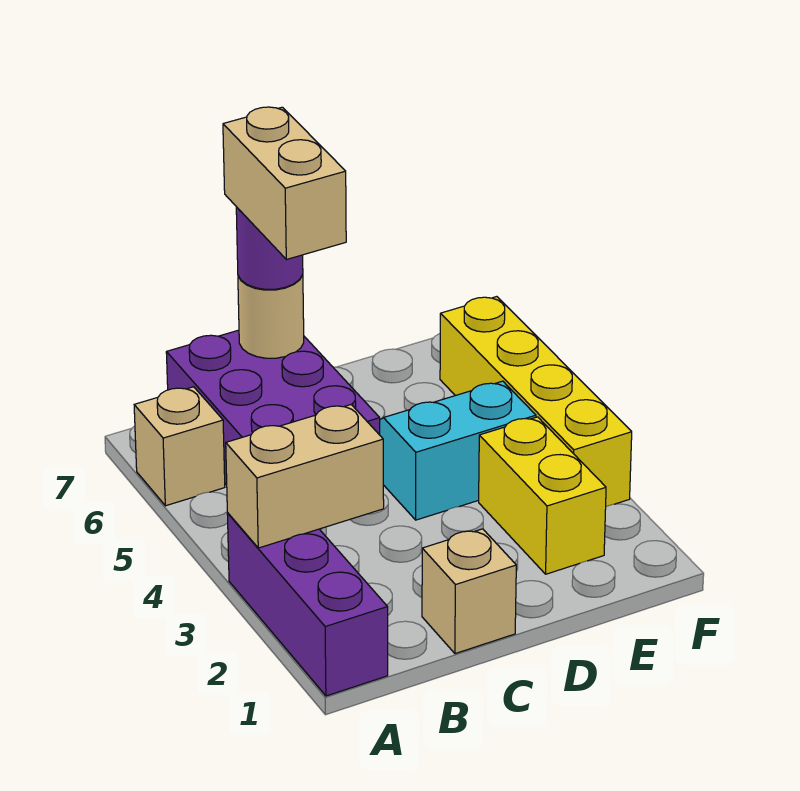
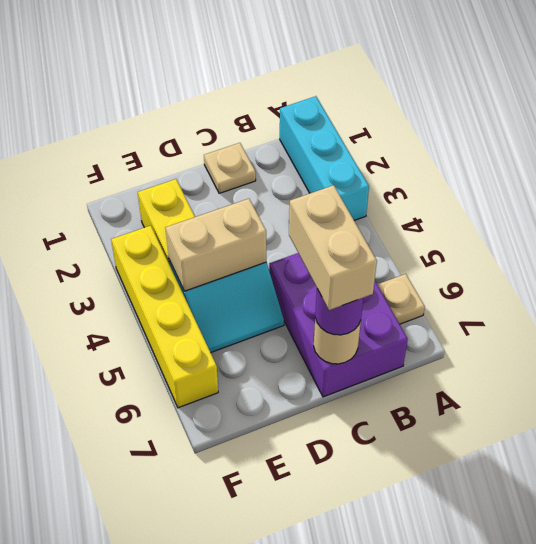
purple 1x3 brick [227,513,388,696] -> cyan 1x3 brick [280,96,369,220]
tan 1x2 brick [226,405,384,548] -> tan 1x2 brick moved to [166,199,266,291]
tan 1x1 brick [134,387,225,506] -> tan 1x1 plate [377,274,425,324]
tan 1x1 brick [422,529,516,654] -> tan 1x1 plate [204,143,256,193]

